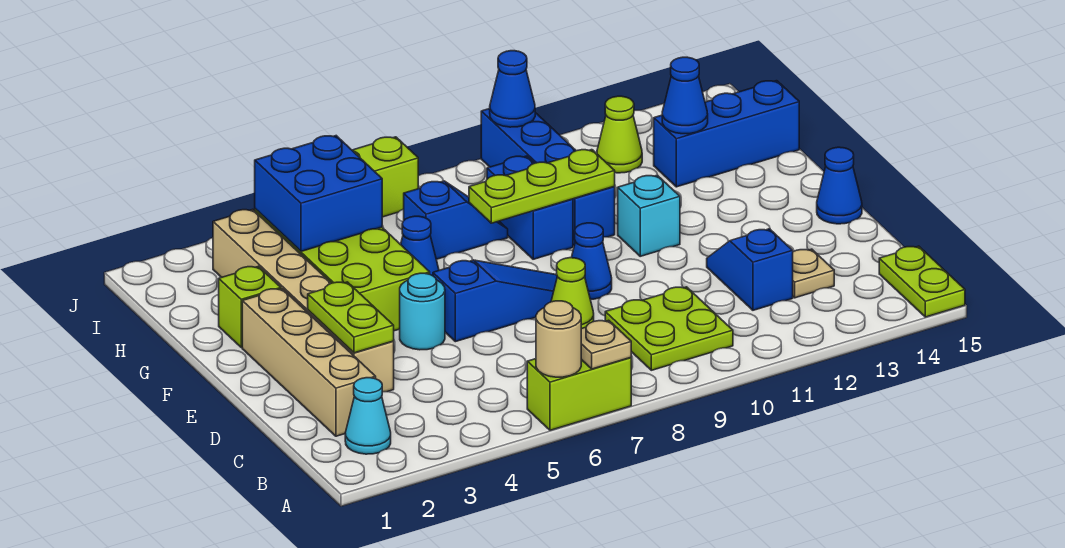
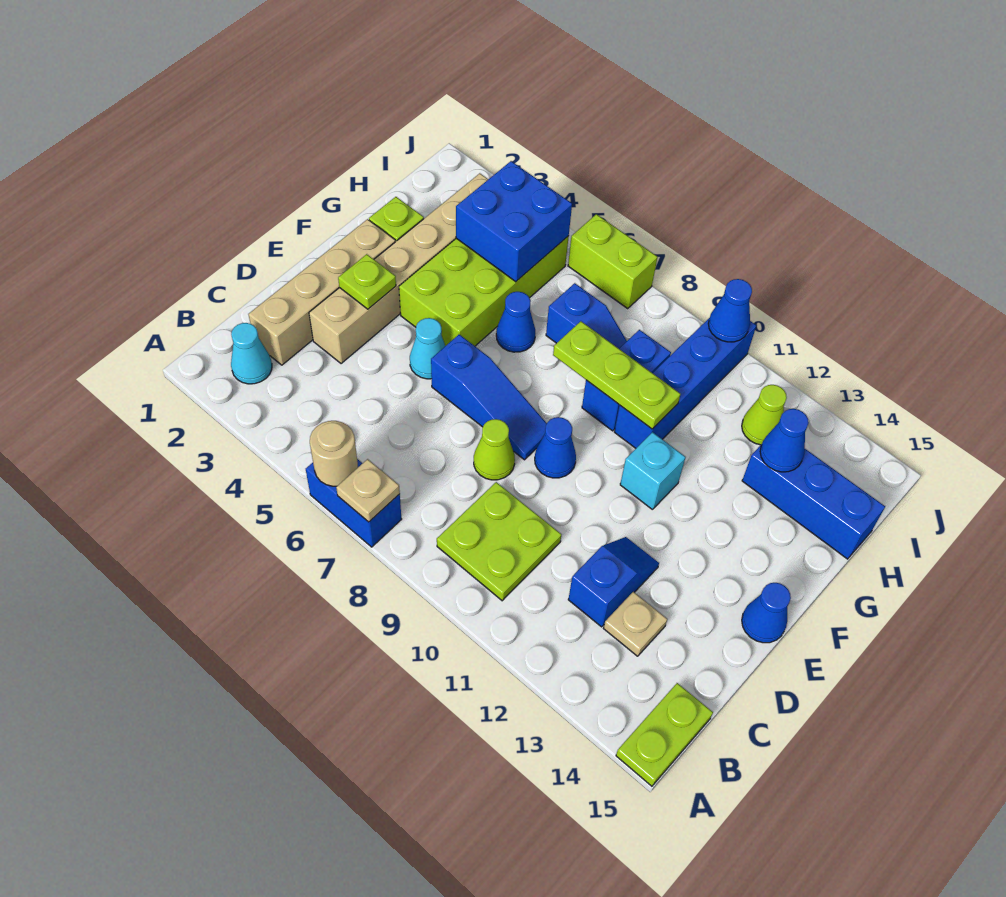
lime 1x2 brick [527,358,631,430] -> blue 1x2 brick [306,459,402,547]
lime 1x2 plate [308,282,394,353] -> lime 1x1 plate [338,254,396,309]
cyan 1x1 round brick [400,273,445,350] -> cyan 1x1 cone [410,318,445,379]

